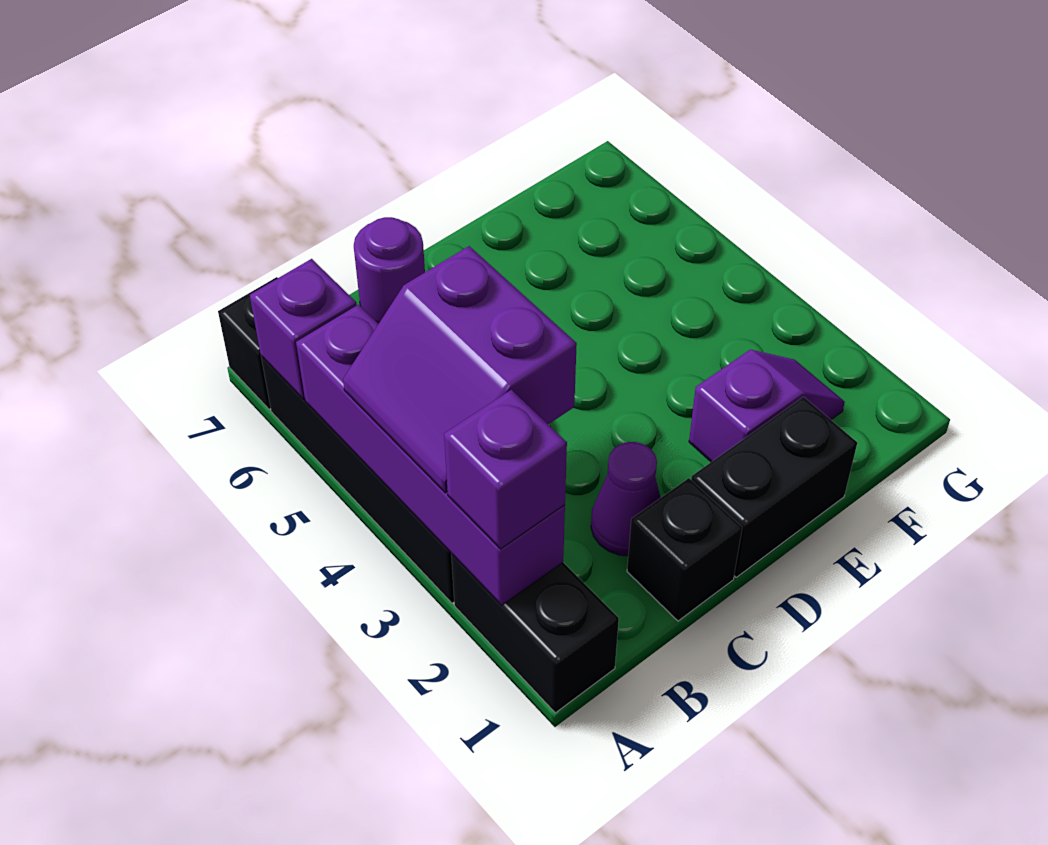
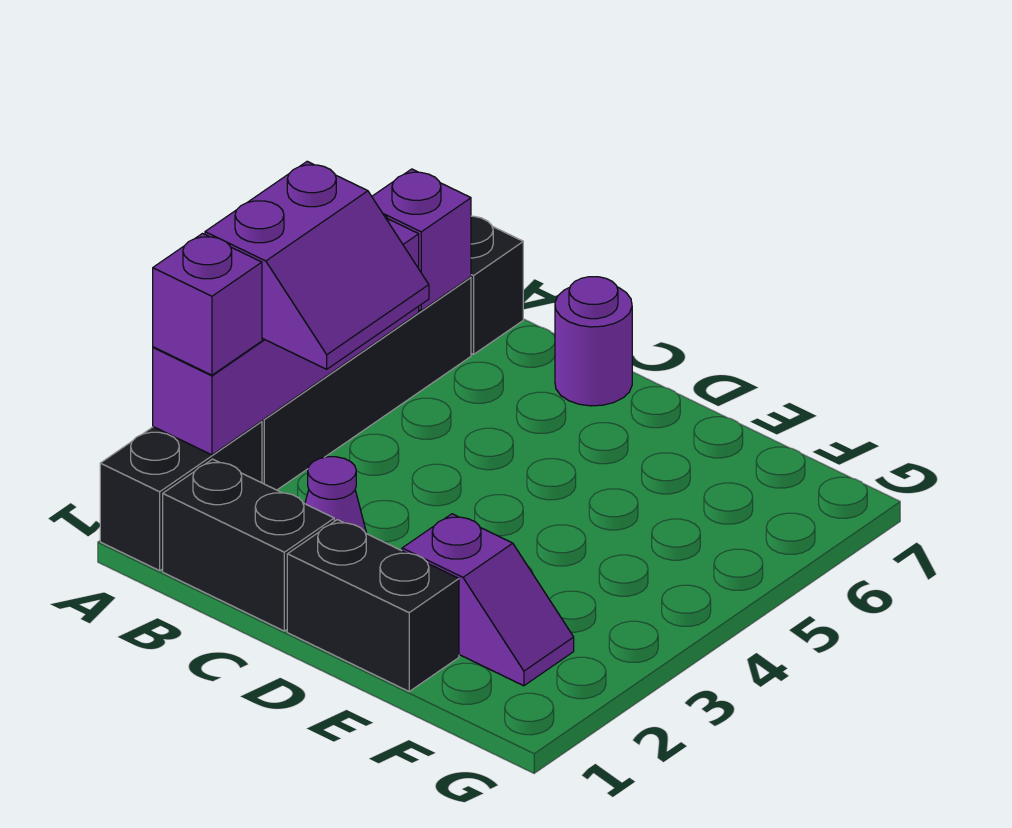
purple 2x2 slope [343,246,577,493] -> purple 2x2 slope turned to [205,161,429,369]
black 1x1 brick [627,478,742,621] -> black 1x2 brick [163,459,334,631]

